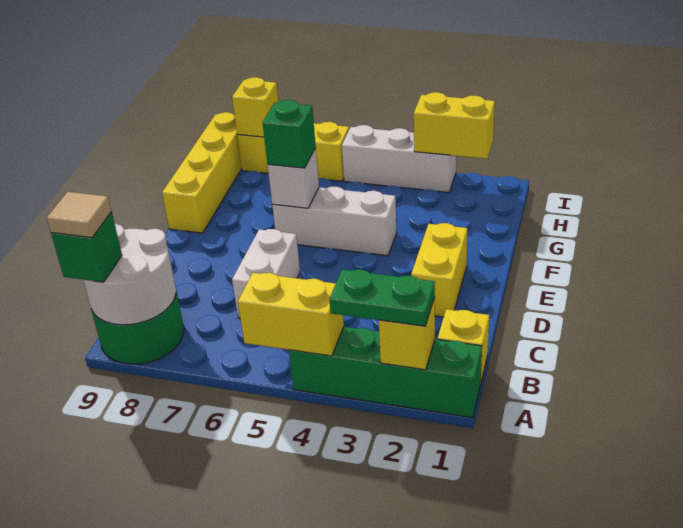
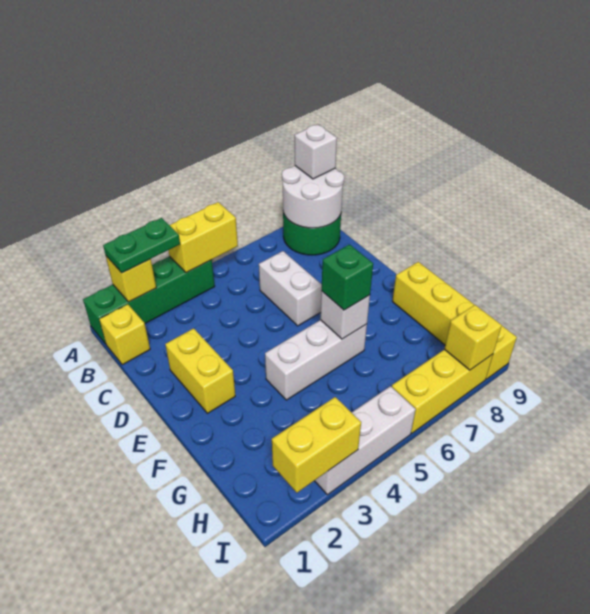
green 1x1 brick [51,212,122,282] -> white 1x1 brick [295,124,337,179]
tan 1x1 tile [47,192,112,238] -> none

